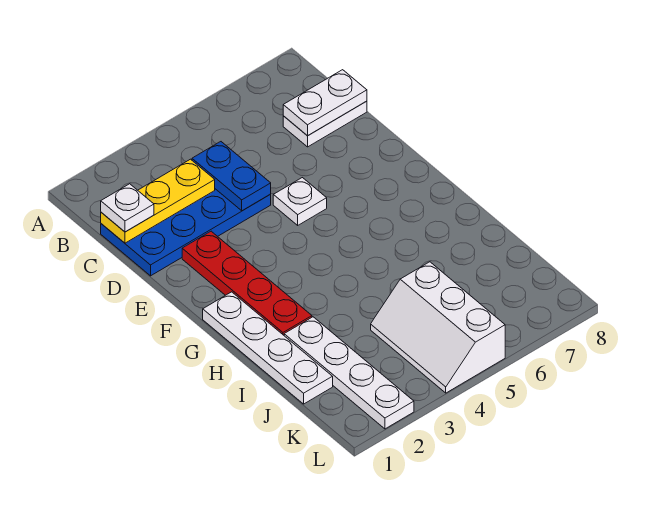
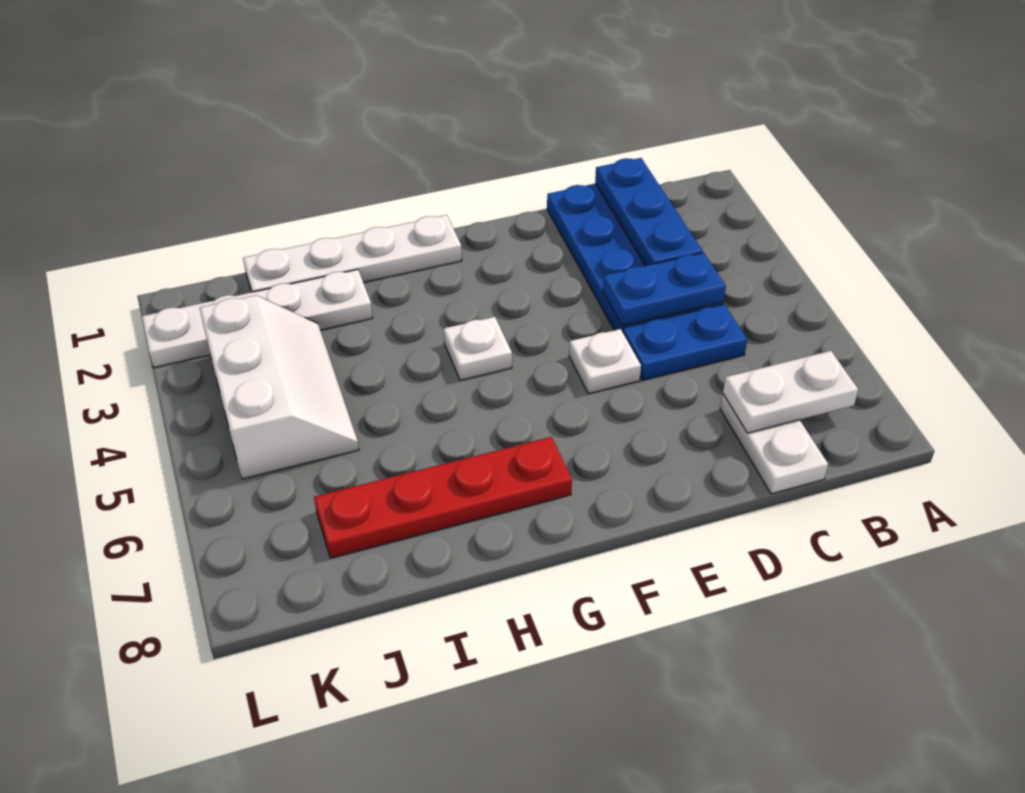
yellow 1x3 plate [101,159,215,243] -> blue 1x3 plate [595,158,703,266]
white 1x1 plate [101,184,154,232] -> white 1x1 plate moved to [444,317,512,380]
none -> blue 1x2 plate [623,305,747,380]
white 1x2 plate [283,70,367,136] -> white 1x2 plate turned to [723,351,858,433]
red 1x4 plate [182,231,312,335] -> red 1x4 plate moved to [314,437,572,558]
white 2x3 slope [371,262,505,393] -> white 2x3 slope turned to [200,295,359,479]

